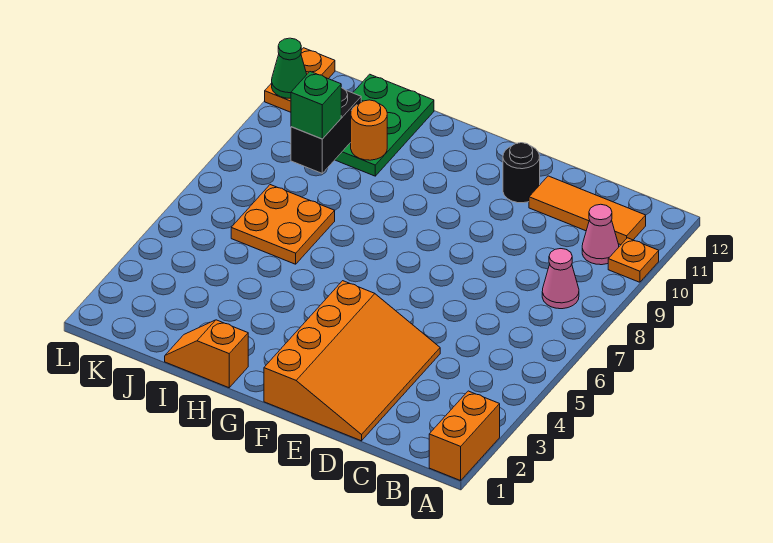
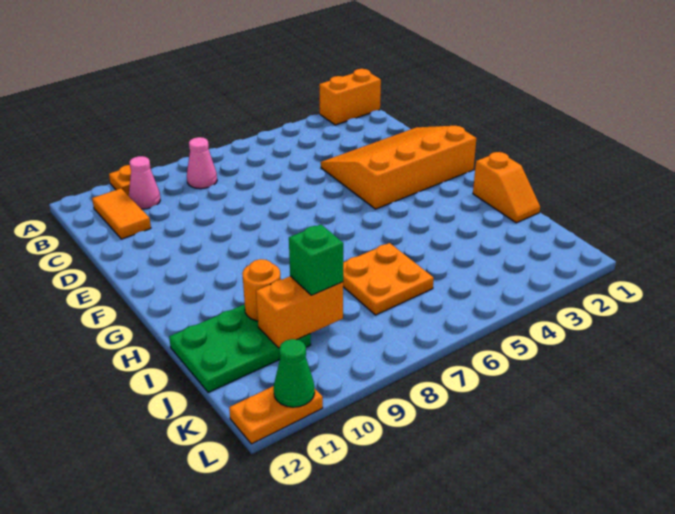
orange 1x3 tile [529,176,646,245] -> orange 1x2 tile [92,188,151,239]
black 1x1 round brick [503,143,540,203] -> none
black 1x2 brick [291,88,361,173] -> orange 1x2 brick [256,276,343,348]

